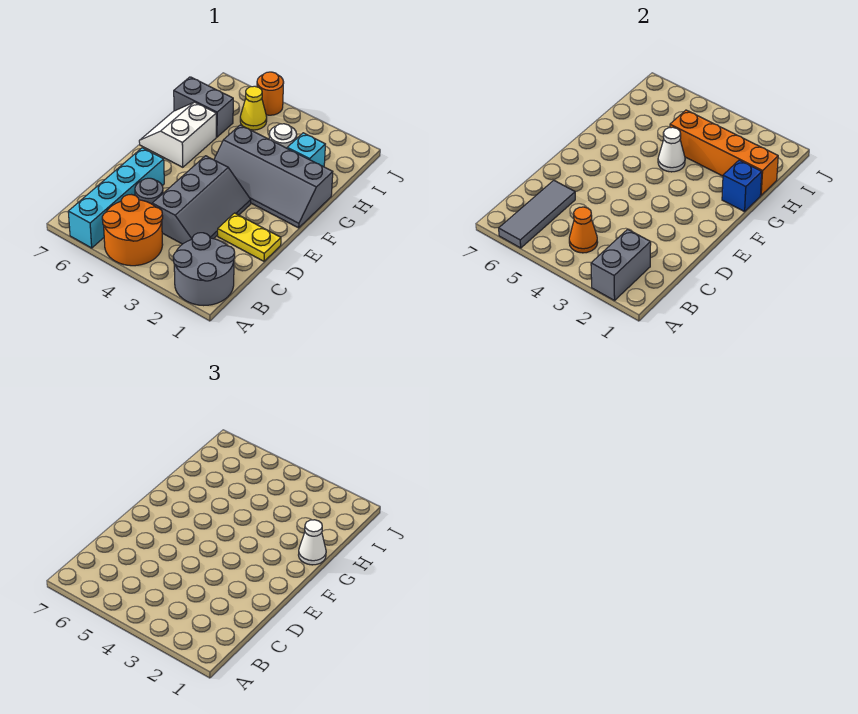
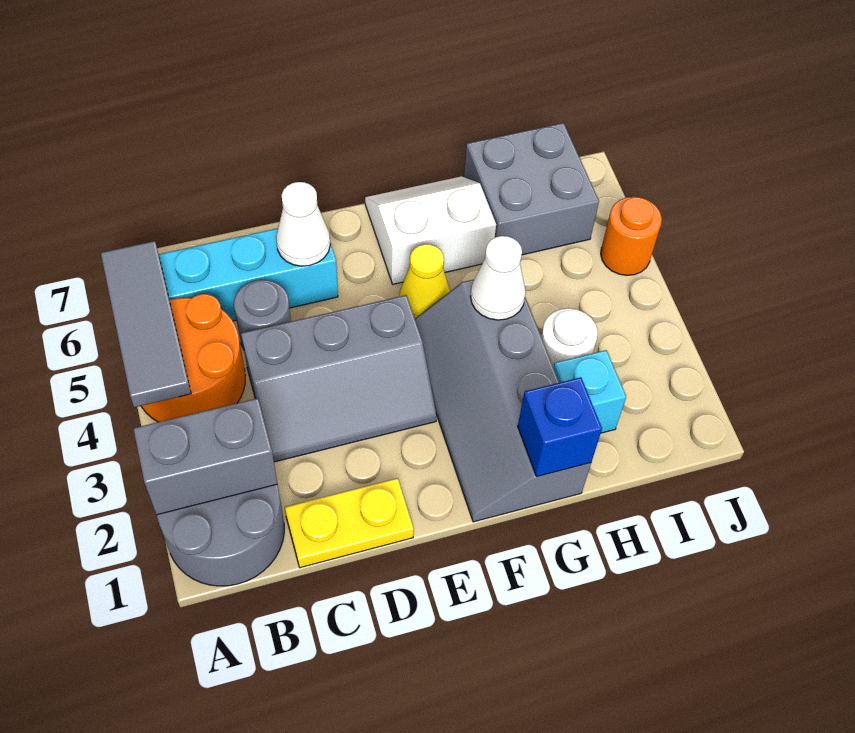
grey 1x3 tile [499,180,575,248] -> grey 1x3 tile turned to [101,241,191,407]
orange 1x1 cone [569,207,598,253] -> none
yellow 1x2 plate [218,213,281,261] -> yellow 1x2 plate turned to [285,478,414,568]
white 1x1 cone [299,520,326,565] -> white 1x1 cone moved to [276,182,330,266]
orange 1x4 brick [670,110,778,195] -> none
grey 1x2 brick [174,77,233,137] -> grey 2x2 brick [464,123,599,255]
yellow 1x1 cone [240,86,267,130] -> yellow 1x1 cone moved to [399,244,450,318]

